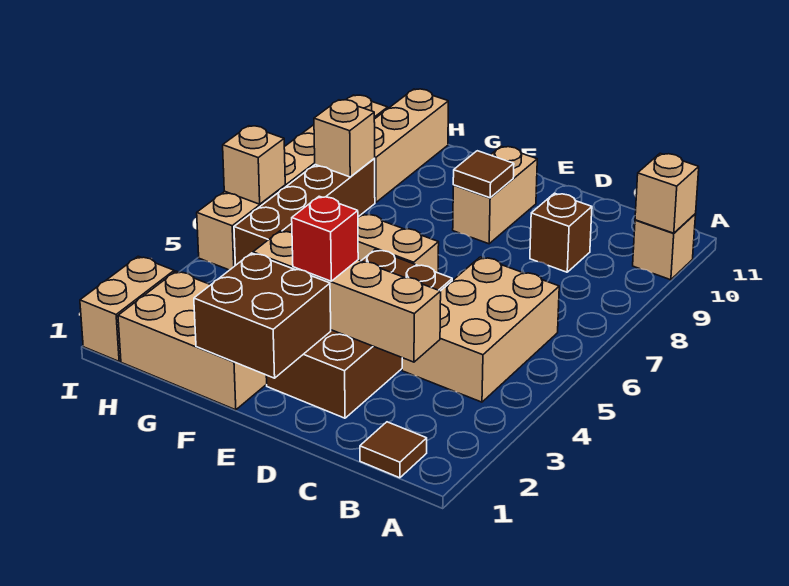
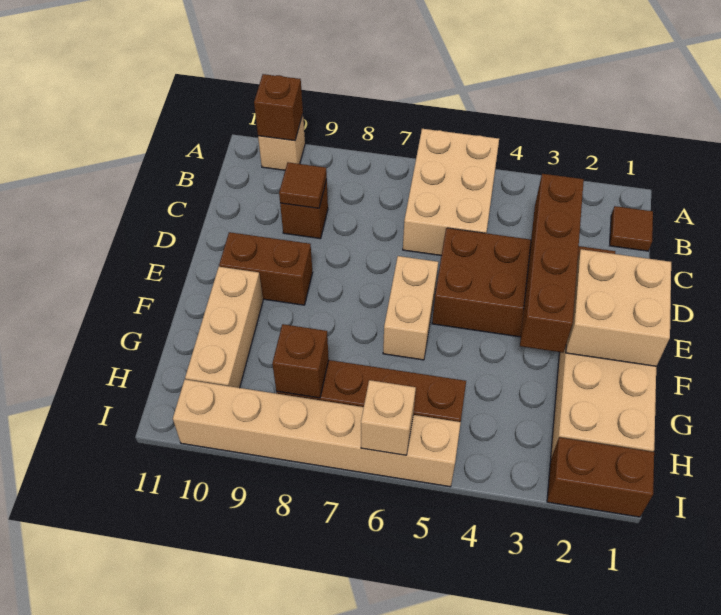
tan 1x1 brick [635,153,699,233] -> brown 1x1 brick [254,74,303,141]
tan 2x3 brick [402,257,559,402] -> tan 2x3 brick turned to [403,129,499,256]
tan 1x4 brick [253,231,441,362] -> brown 1x4 brick [520,174,584,353]
brown 2x2 brick [194,253,331,378] -> tan 2x2 brick [566,249,671,366]
red 1x1 brick [292,196,358,281] -> none
tan 1x2 brick [453,146,537,244] -> brown 1x2 brick [219,232,313,305]
brown 1x1 tile [453,151,514,198] -> brown 1x1 tile moved to [279,162,327,208]
tan 1x1 brick [314,100,375,177] -> brown 1x1 brick [272,324,329,398]
tan 1x3 brick [374,89,448,202] -> tan 1x3 brick turned to [185,267,263,388]
tan 1x2 brick [80,256,174,361] -> brown 1x2 brick [547,437,654,517]

